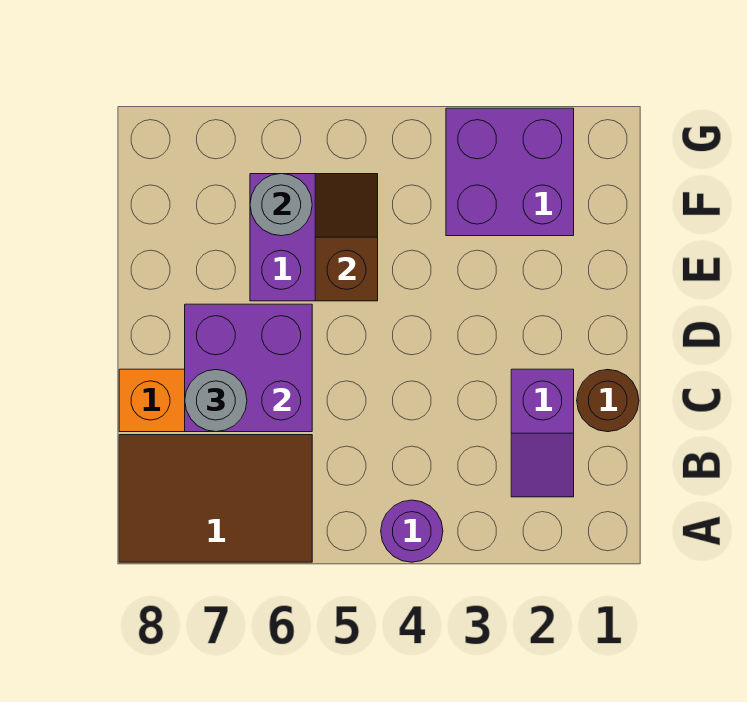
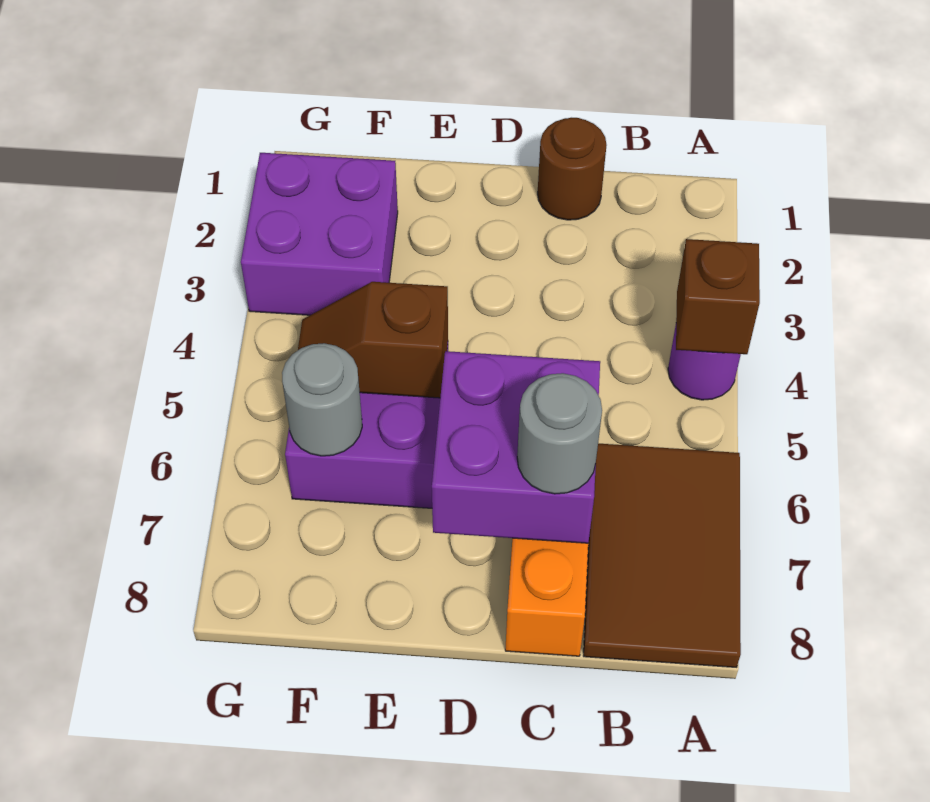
none -> brown 1x1 brick [676,239,760,354]
purple 1x2 slope [511,369,574,497] -> none

